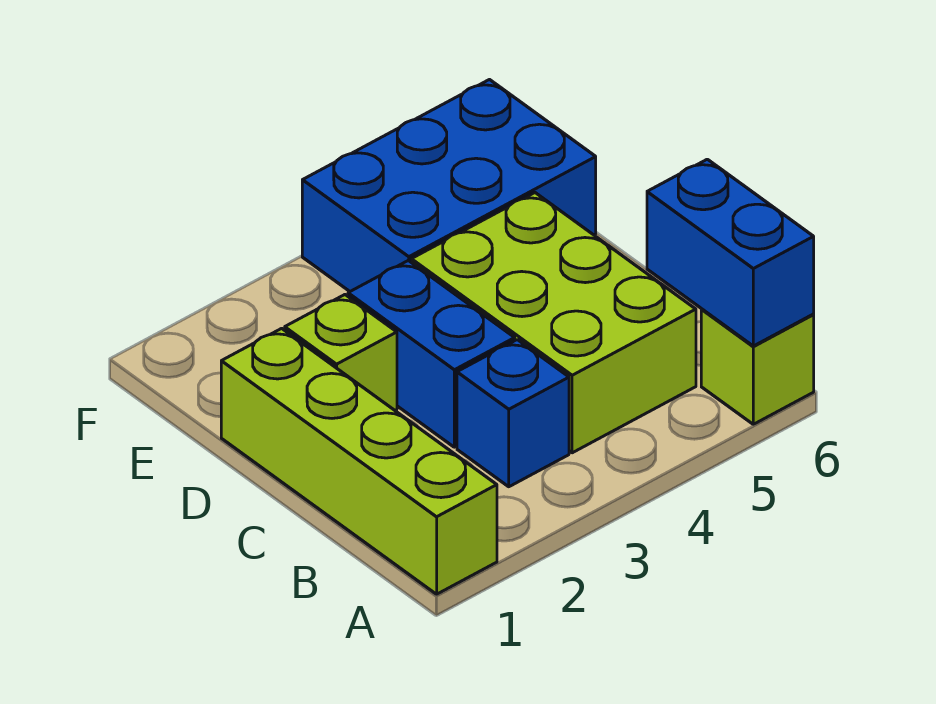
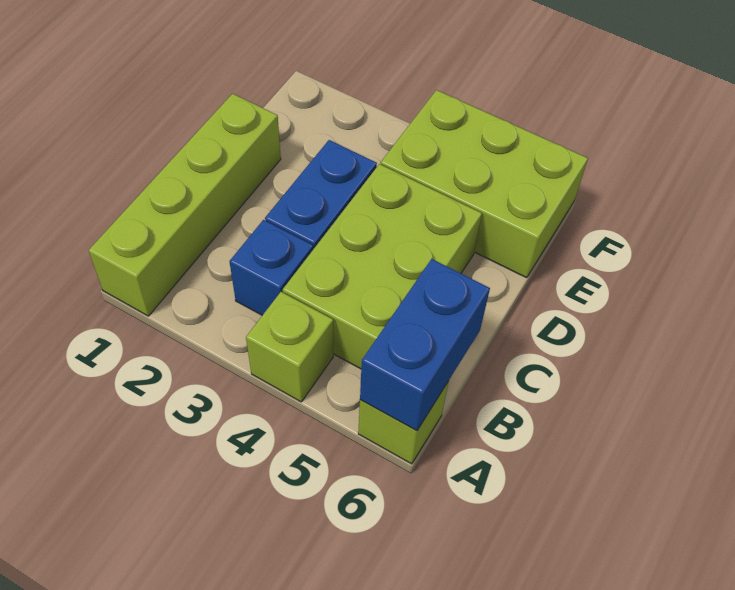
lime 1x1 brick [285,295,397,410] -> lime 1x1 brick moved to [246,292,333,402]
blue 2x3 brick [302,80,596,291] -> lime 2x3 brick [381,90,588,278]

